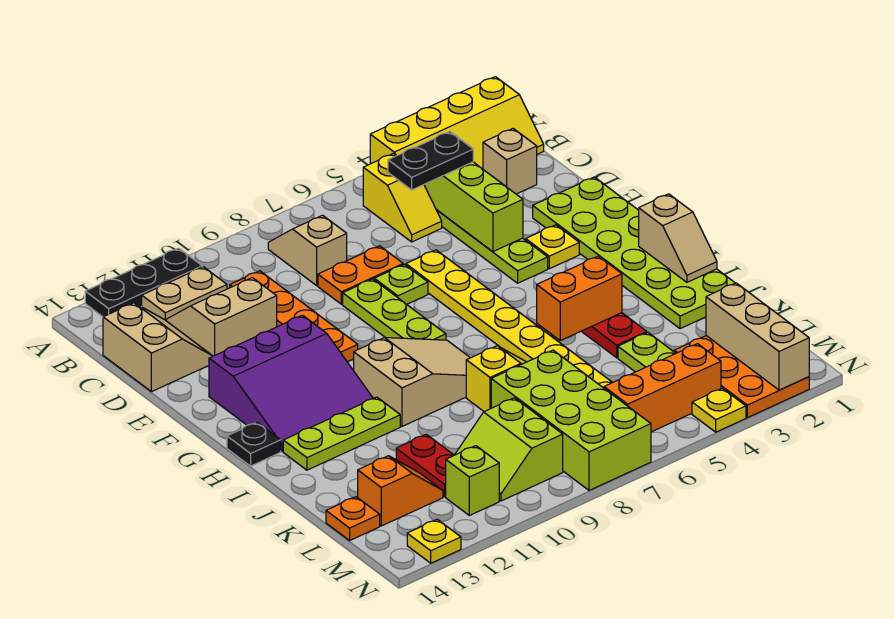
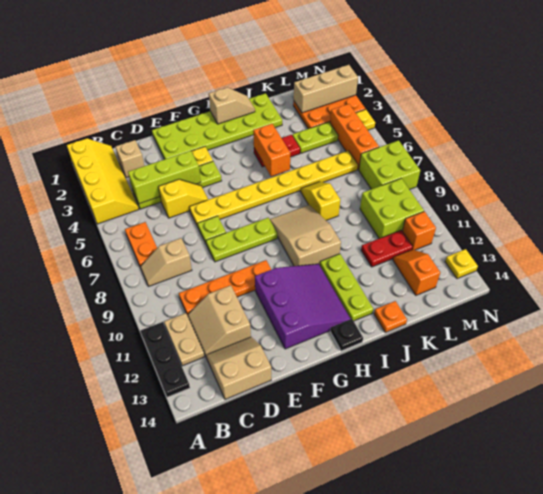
yellow 1x2 slope [363,153,442,242] -> yellow 1x2 slope moved to [158,179,208,218]
black 1x2 plate [388,132,473,190] -> none
orange 1x2 plate [318,246,403,304] -> orange 1x2 plate moved to [125,222,157,266]
lime 2x4 brick [491,350,651,490] -> lime 2x2 brick [359,140,420,190]
lime 2x2 slope [455,398,563,501] -> lime 2x2 brick [360,178,424,238]
orange 1x1 plate [326,497,380,540] -> orange 1x1 plate moved to [374,301,407,332]
lime 1x1 brick [446,446,499,515] -> orange 1x1 brick [402,211,436,250]

